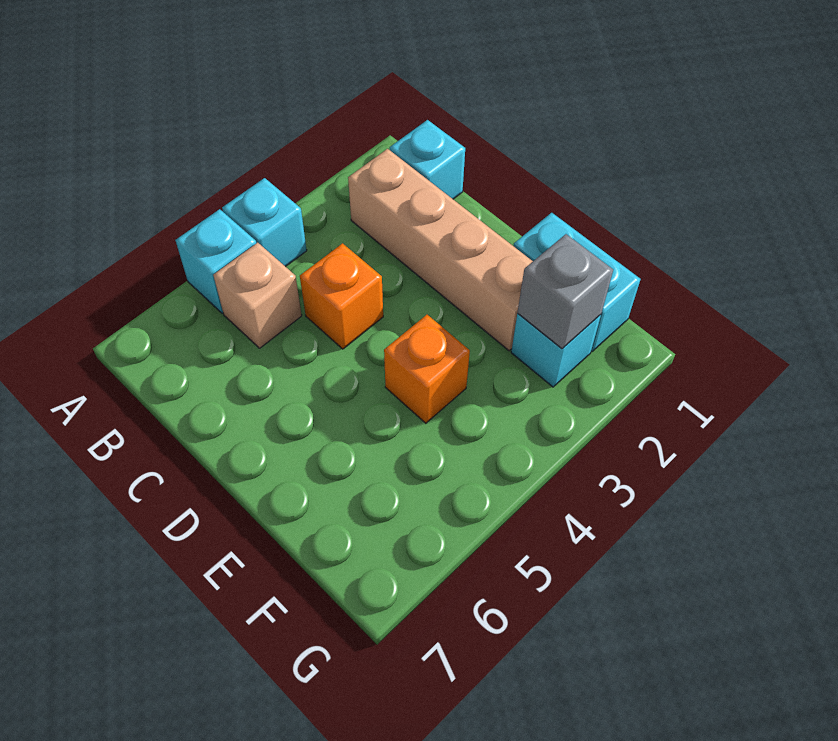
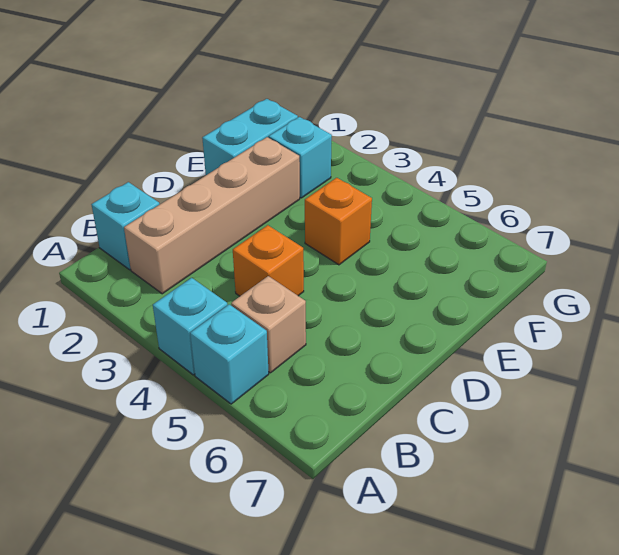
grey 1x1 brick [517,234,613,349] -> none

